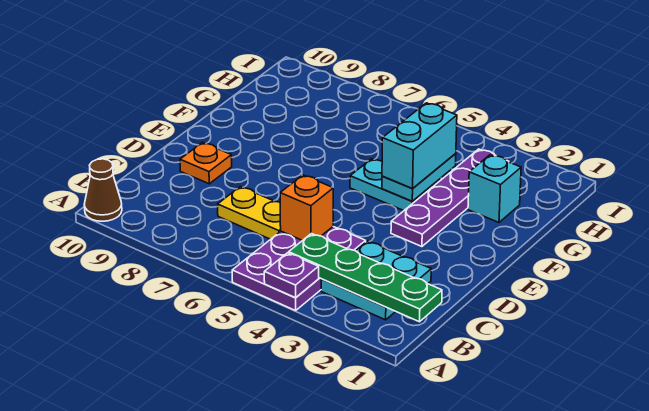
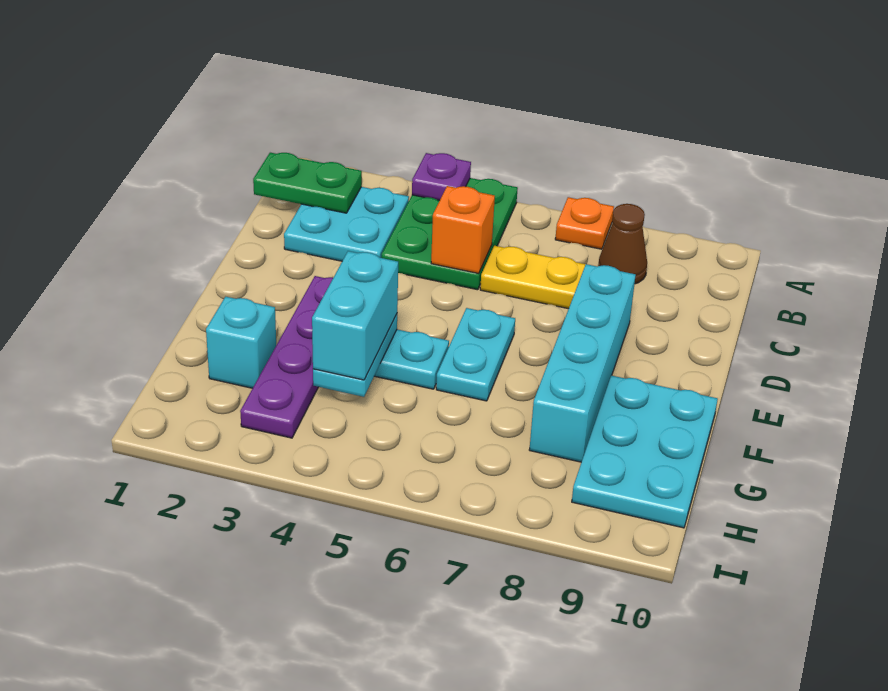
purple 2x3 plate [232,227,366,311] -> green 2x3 plate [382,178,518,290]
brown 1x1 cone [84,159,122,221] -> brown 1x1 cone moved to [598,204,647,284]
green 1x4 plate [289,234,442,322] -> green 1x2 plate [253,153,362,213]
none -> cyan 1x4 brick [529,264,636,462]
orange 1x1 plate [180,142,232,184] -> orange 1x1 plate moved to [555,197,614,249]
none -> cyan 1x2 plate [436,308,515,401]
none -> cyan 2x3 plate [572,375,718,528]

